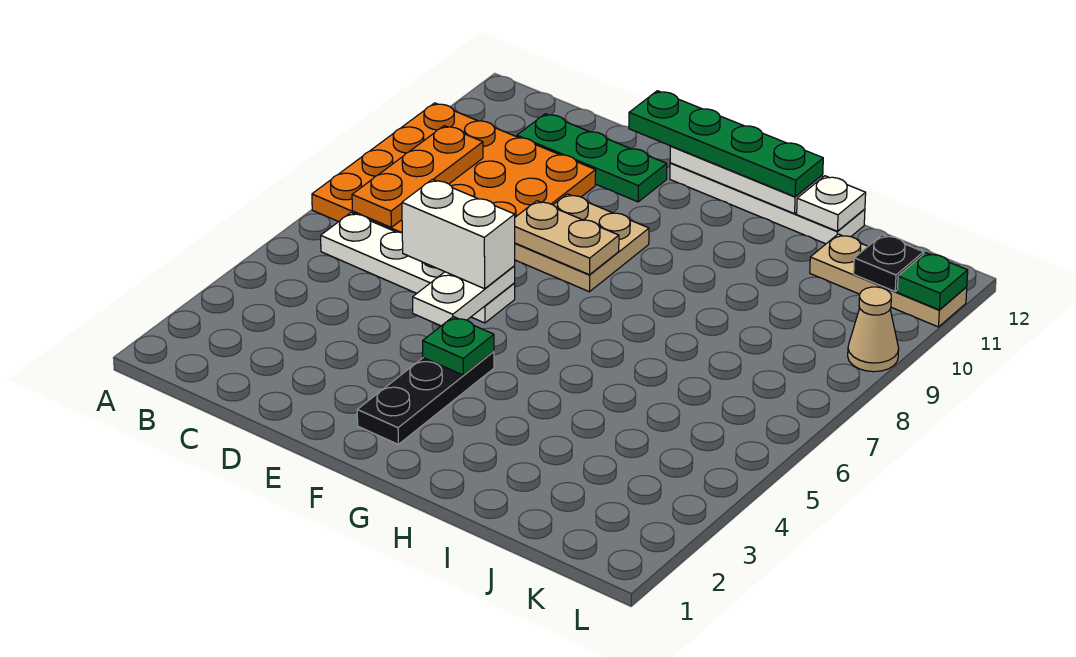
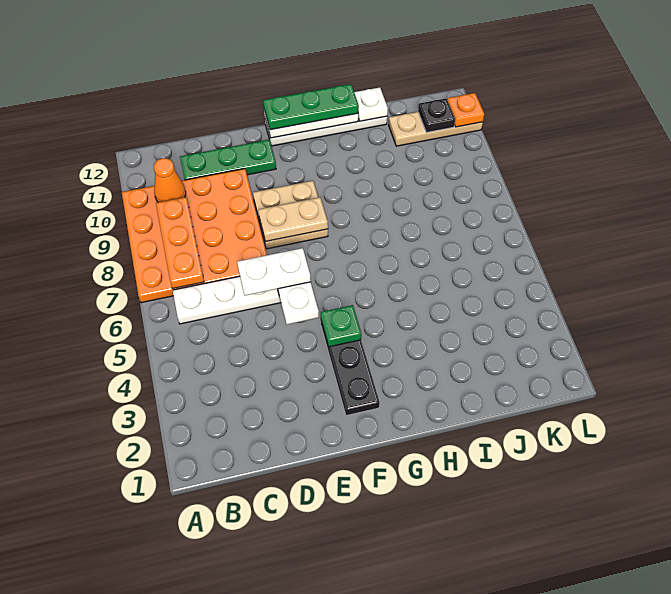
none -> orange 1x1 cone [154,158,186,202]
white 1x2 brick [402,179,515,289] -> white 1x2 plate [237,248,311,295]
green 1x4 plate [629,91,823,197] -> green 1x3 plate [263,84,359,130]
tan 1x1 cone [848,287,899,372] -> none
green 1x1 plate [897,253,968,310] -> orange 1x1 plate [448,93,484,127]

